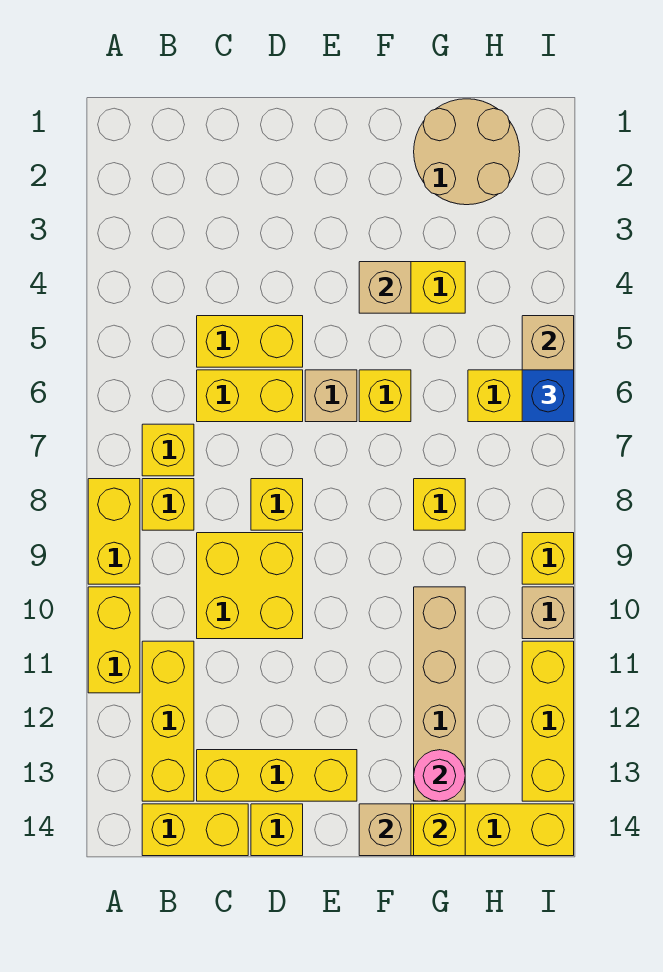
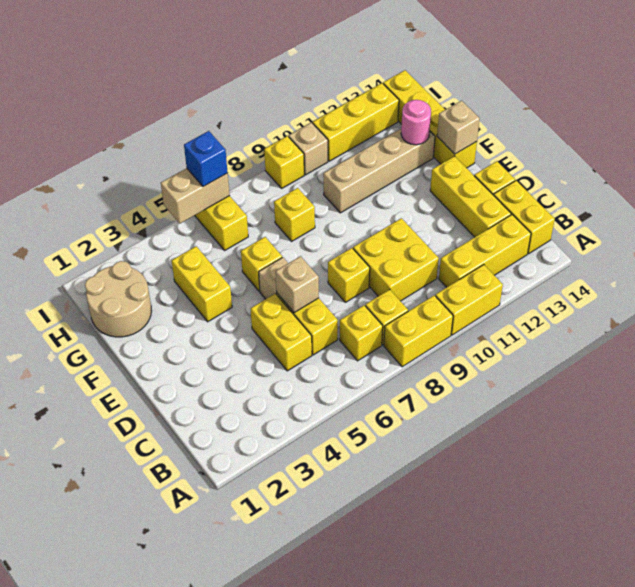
tan 1x1 brick [359,262,411,313] -> tan 1x1 brick moved to [276,256,319,313]
yellow 1x1 brick [414,804,465,856] -> none

